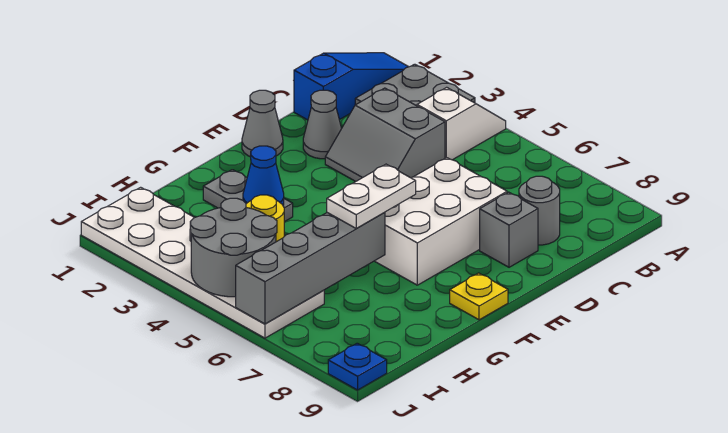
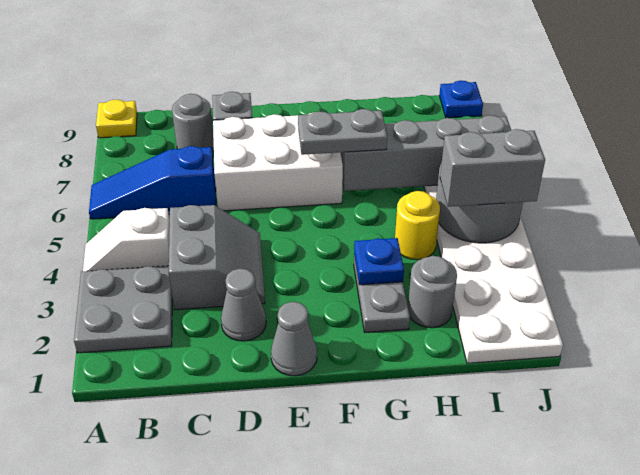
blue 1x3 slope [294,53,408,120] -> blue 1x3 slope moved to [89,146,216,219]
white 1x2 plate [327,164,416,228] -> grey 1x2 plate [298,109,387,155]
yellow 1x1 plate [450,273,508,320] -> yellow 1x1 plate moved to [96,100,137,138]
blue 1x1 cone [243,146,284,205] -> blue 1x1 plate [354,238,404,285]
none -> grey 1x1 round brick [408,256,457,328]
none -> grey 1x2 brick [440,129,545,207]

